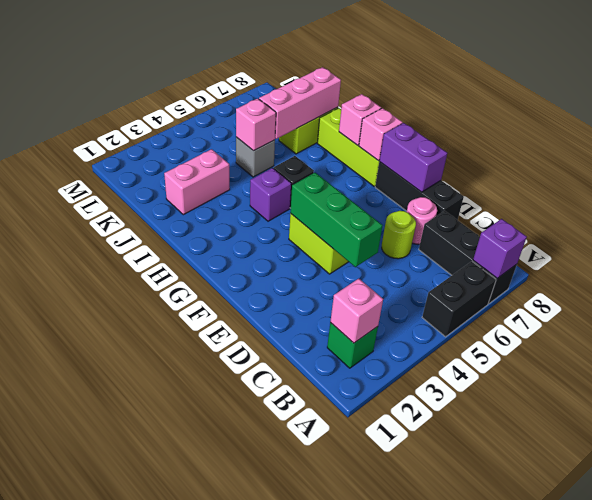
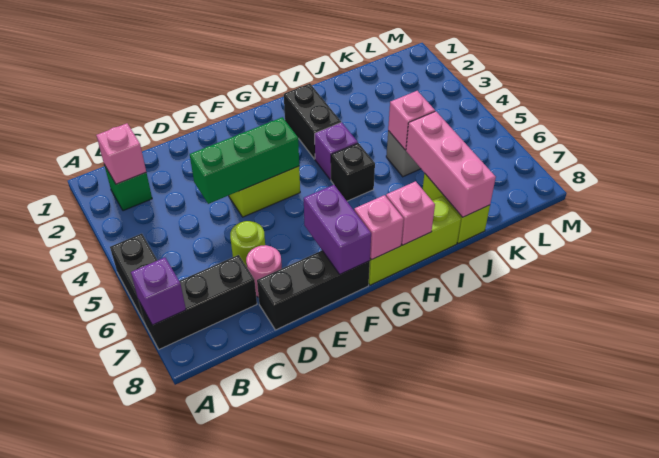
purple 1x2 brick [379,123,447,192] -> purple 1x2 brick turned to [304,185,371,274]
none -> black 1x2 brick [284,84,341,159]
pink 1x2 brick [164,149,230,215] -> none

